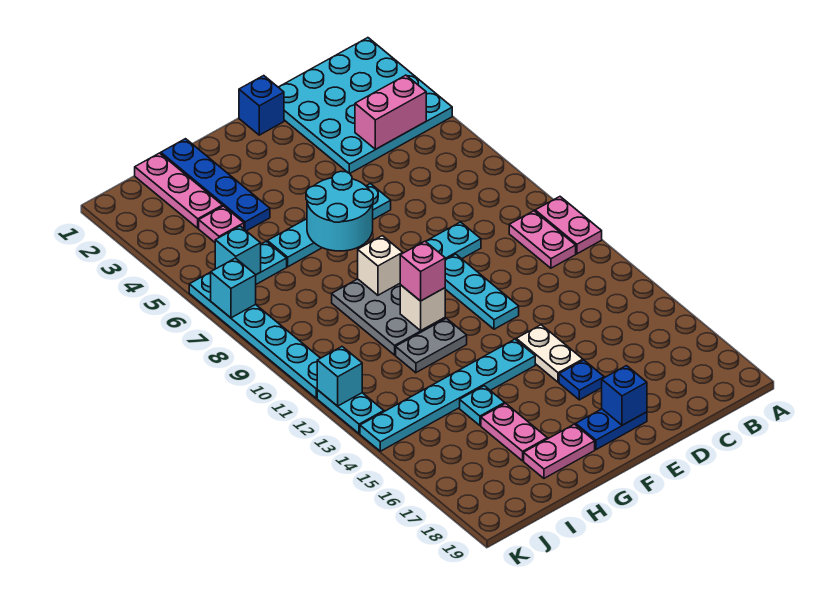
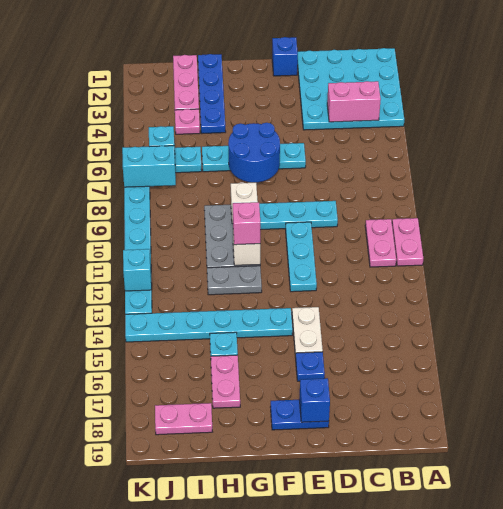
cyan 2x2 round brick [306,171,373,251] -> blue 2x2 round brick [228,123,280,182]
pink 1x2 plate [524,424,595,478] -> pink 1x2 plate moved to [155,403,212,435]
cyan 1x1 brick [211,258,256,318] -> cyan 1x2 brick [122,146,176,187]

